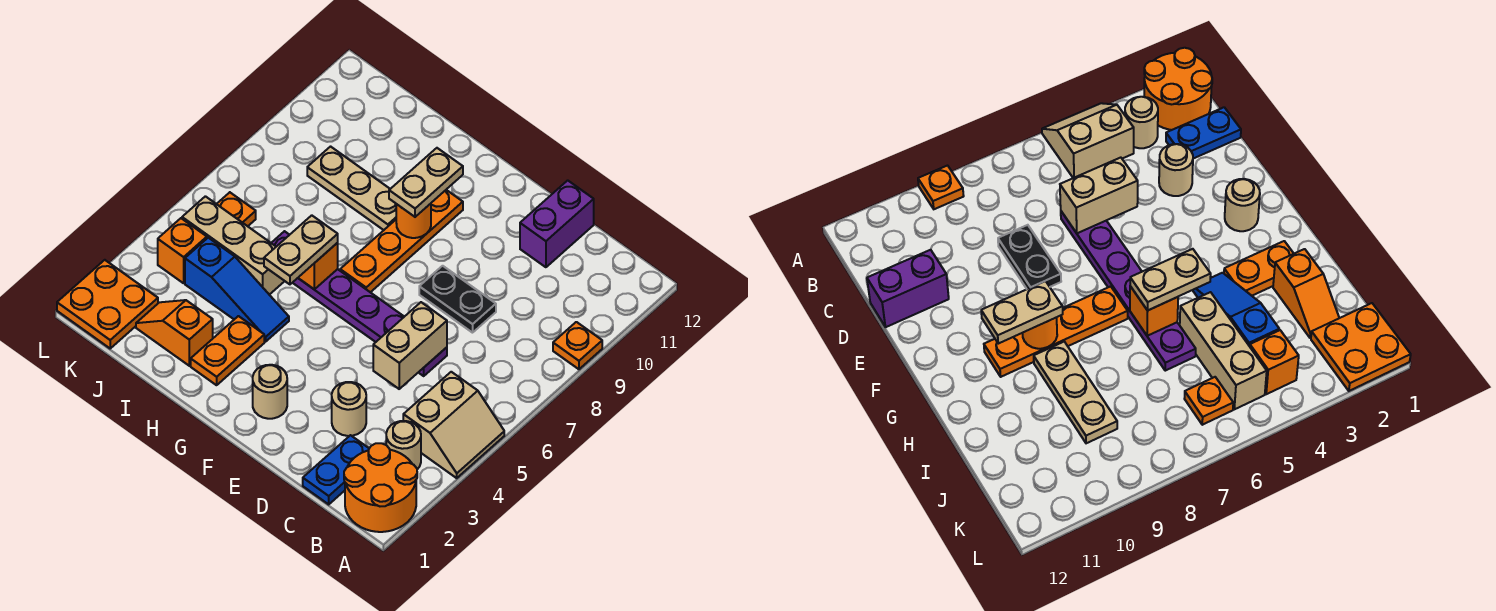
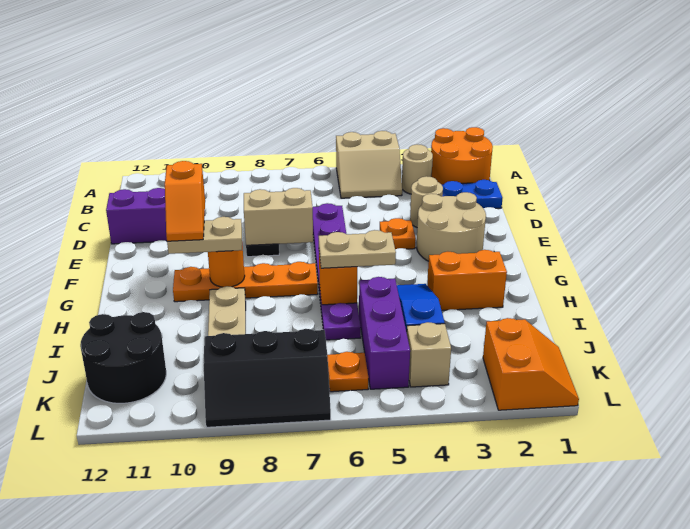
tan 2x2 slope [403,372,504,478] -> tan 2x2 slope turned to [336,131,402,198]
orange 1x1 plate [553,322,602,369] -> orange 1x1 plate moved to [380,218,416,249]
tan 1x2 brick [373,302,447,389] -> tan 1x2 brick moved to [244,188,313,245]
tan 1x1 round brick [253,365,287,419] -> tan 2x2 round brick [417,192,486,261]
orange 1x2 plate [191,316,264,385] -> orange 1x2 brick [427,250,507,310]
orange 1x2 slope [136,300,213,366] -> orange 1x2 slope moved to [165,161,205,241]
tan 1x3 brick [182,196,284,295] -> purple 1x3 brick [359,277,410,389]
none -> black 2x2 round brick [80,312,166,403]
orange 2x2 plate [57,260,158,348] -> orange 2x2 slope [483,318,579,410]
orange 1x1 brick [158,218,207,283] -> tan 1x1 brick [407,322,451,387]
none -> black 2x3 slope [204,329,331,427]

